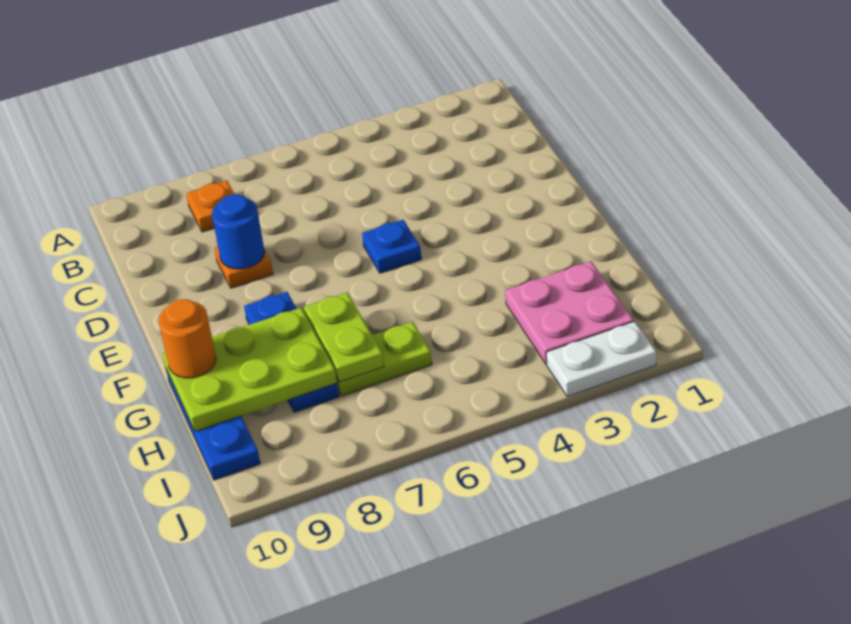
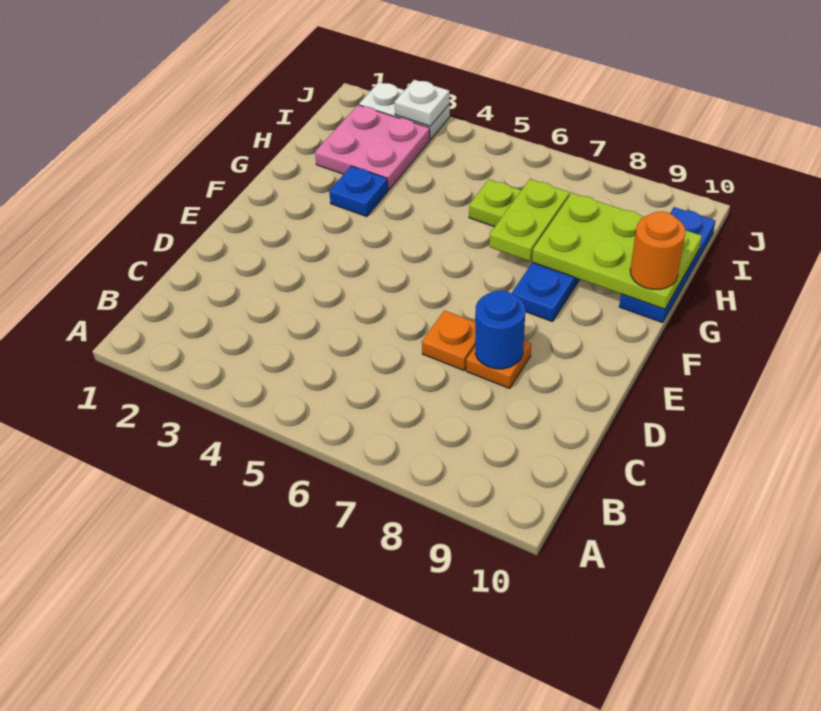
orange 1x1 plate [186,181,235,232] -> orange 1x1 plate moved to [422,310,475,370]
blue 1x1 plate [362,220,421,273] -> blue 1x1 plate moved to [329,166,388,217]
none -> white 1x1 plate [395,80,449,126]

